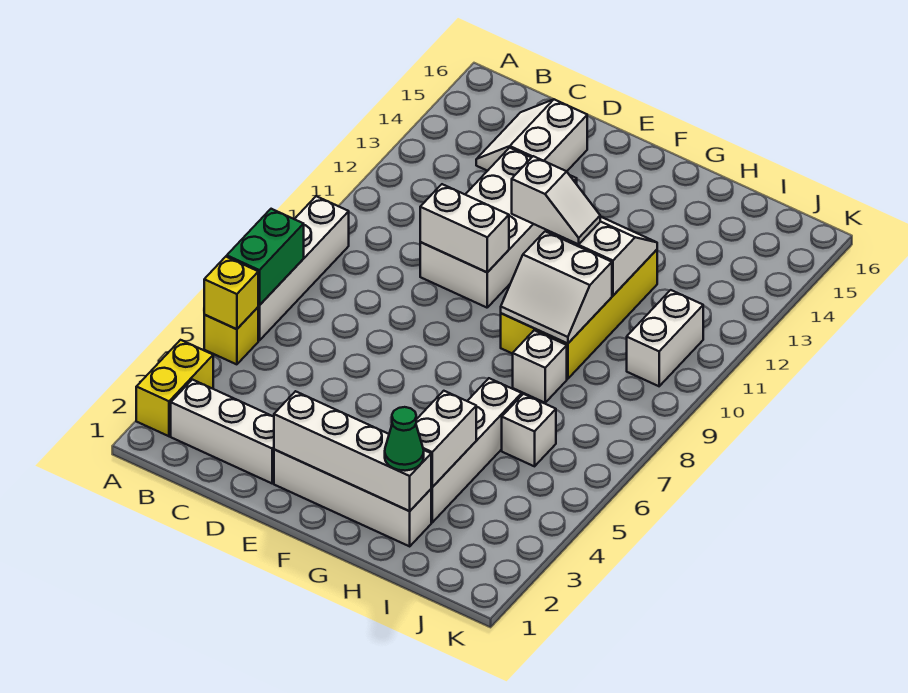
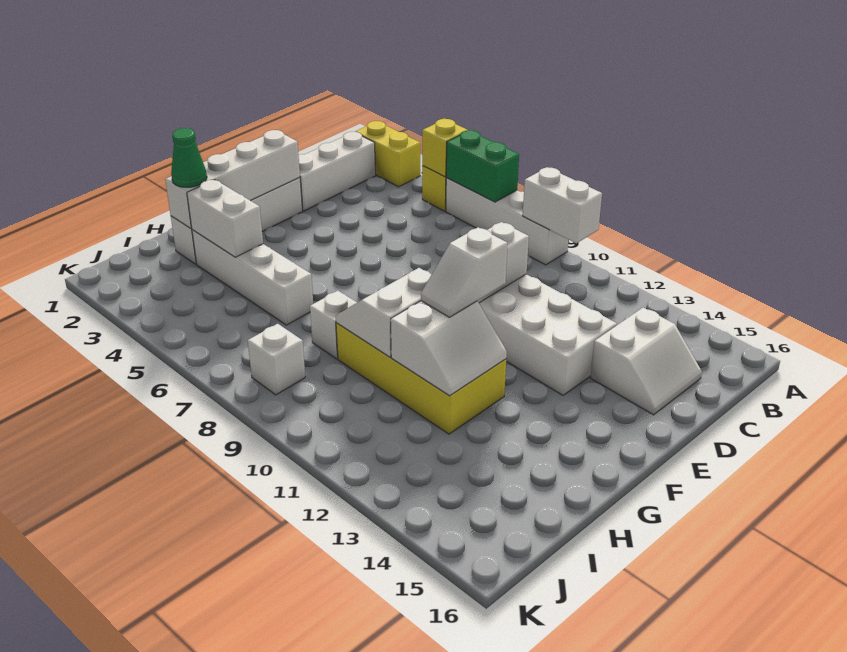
white 2x2 slope [476,99,587,171] -> white 2x2 slope turned to [591,308,702,415]
white 1x1 brick [502,394,556,466] -> white 1x1 brick moved to [248,324,305,395]
white 1x2 brick [627,290,703,386] -> white 1x2 brick moved to [523,167,602,243]

